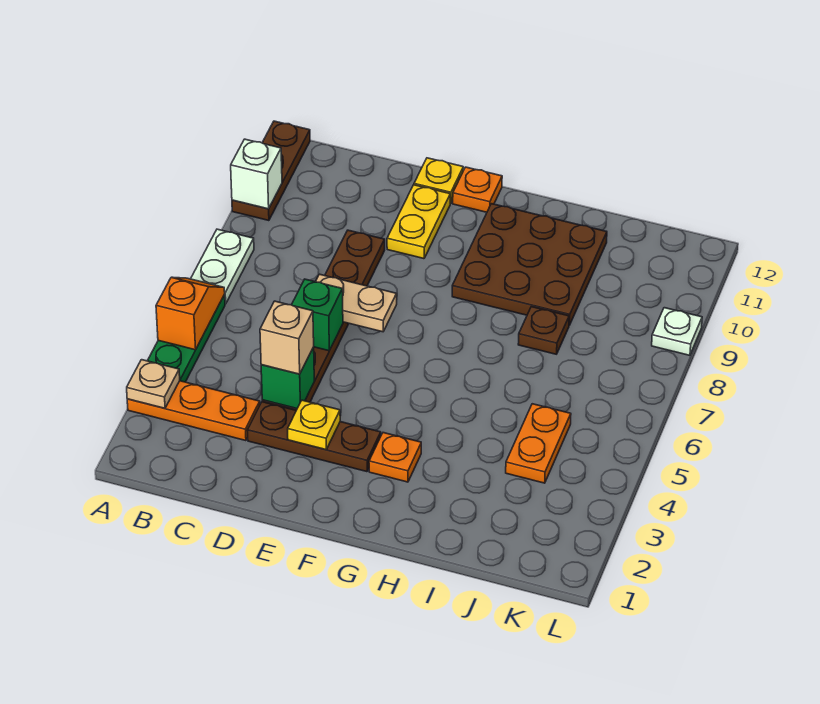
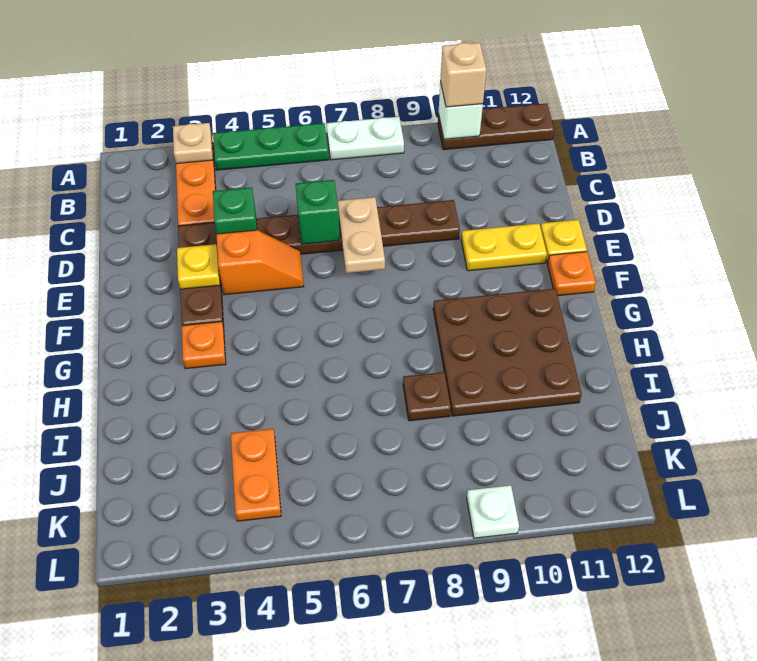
orange 1x2 slope [156,277,225,350] -> orange 1x2 slope moved to [216,230,304,295]
tan 1x1 brick [260,301,314,374] -> tan 1x1 brick moved to [440,43,486,107]
orange 1x2 plate [506,404,571,483] -> orange 1x2 plate turned to [231,429,281,521]

